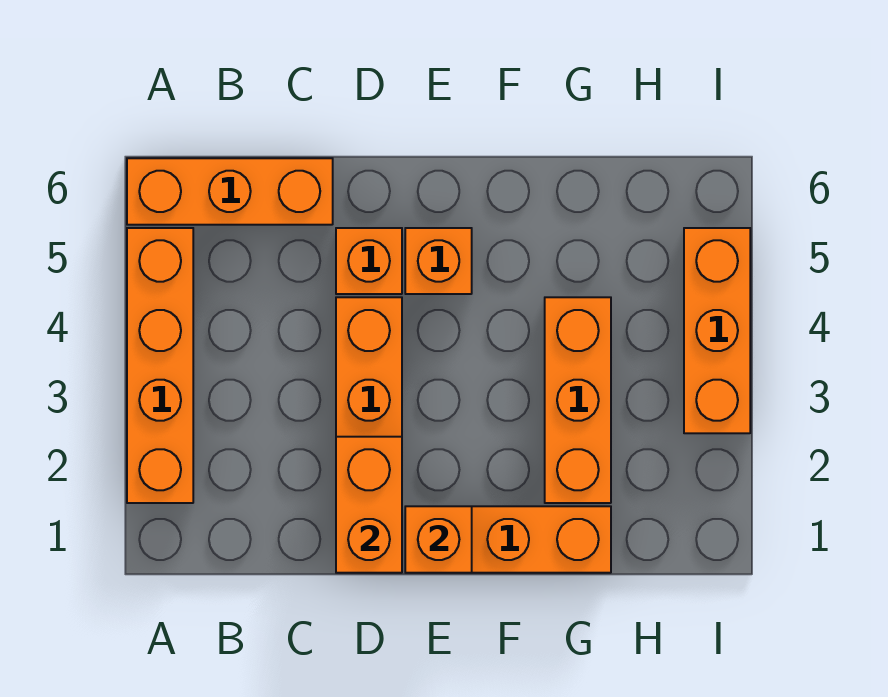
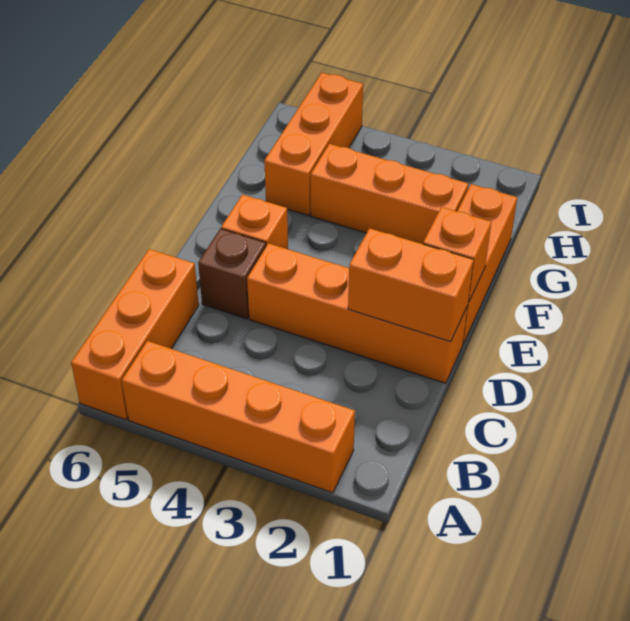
orange 1x1 brick [336,228,402,294] -> brown 1x1 brick [198,229,266,319]
orange 1x3 brick [684,228,750,433] -> orange 1x3 brick turned to [264,73,363,216]

